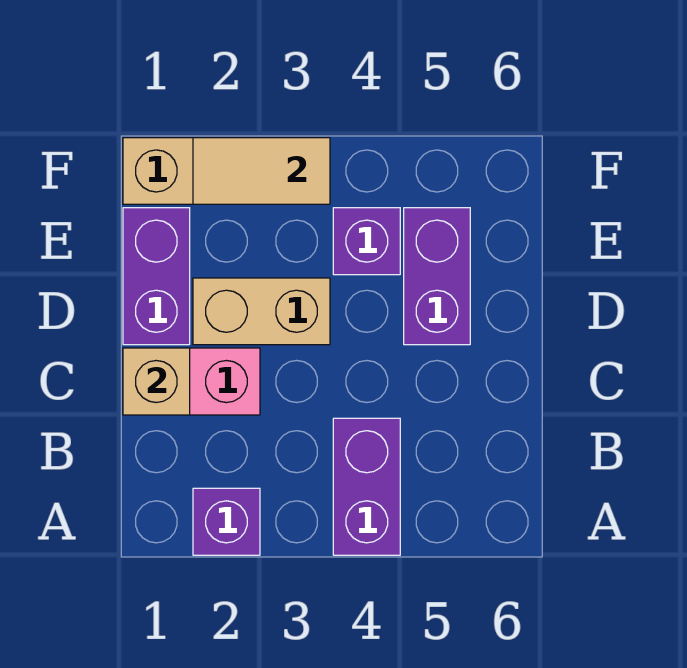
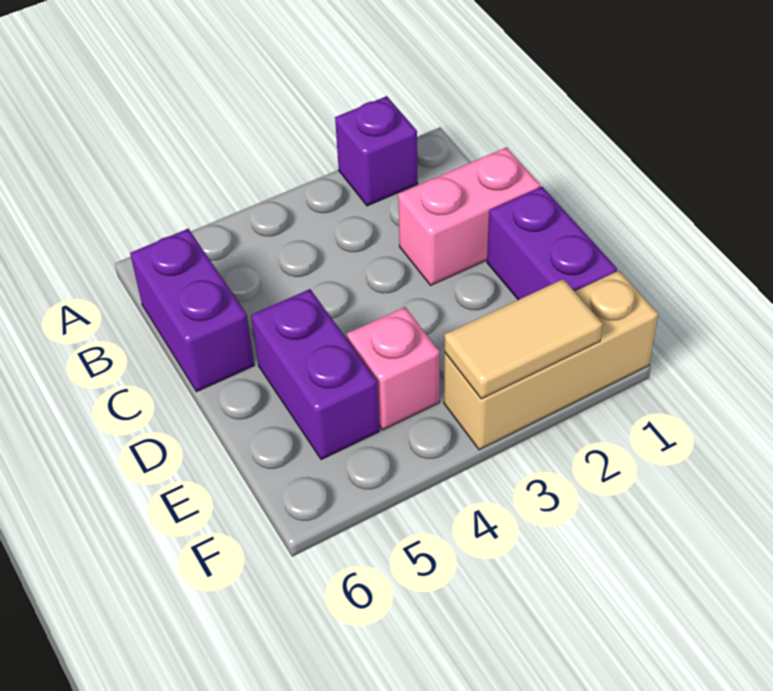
purple 1x2 brick [333,418,400,555] -> purple 1x2 brick moved to [130,229,254,392]
tan 1x1 brick [123,348,190,415] -> none
tan 1x2 brick [193,278,330,345] -> none
purple 1x1 brick [333,208,400,275] -> pink 1x1 brick [347,307,440,430]

